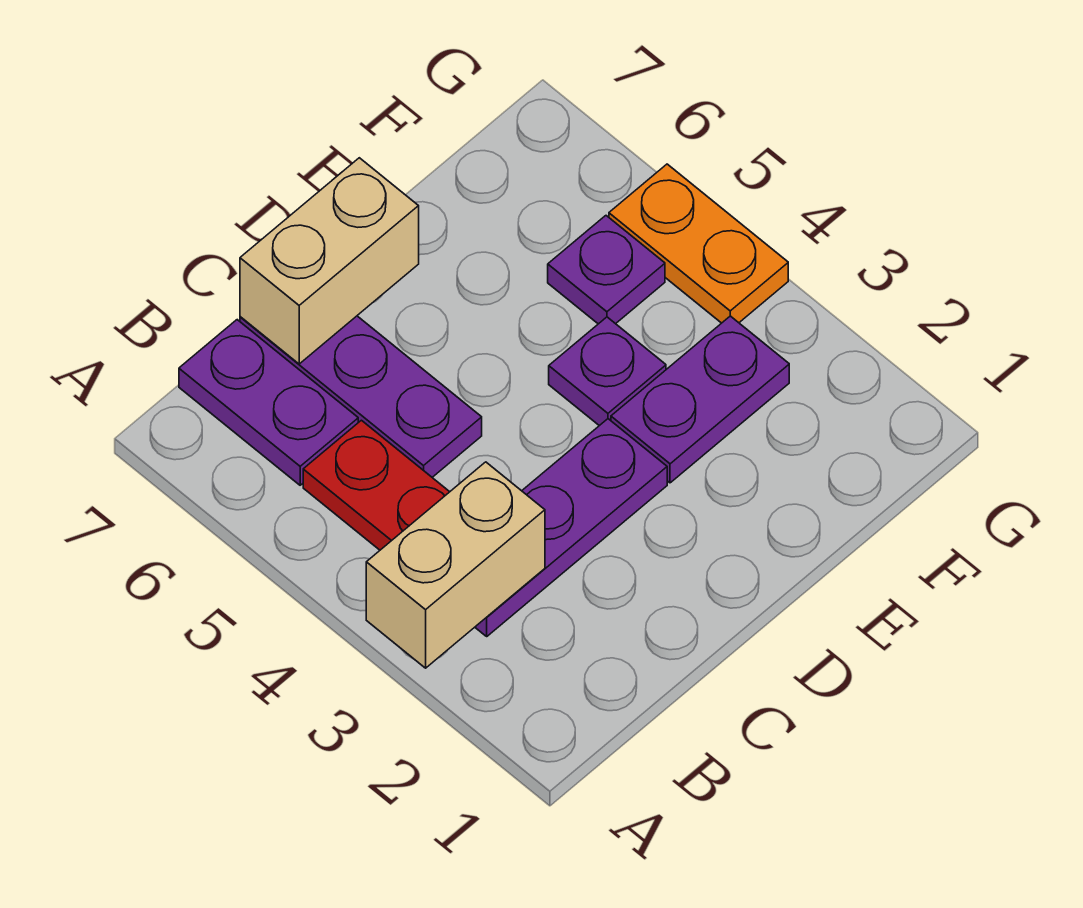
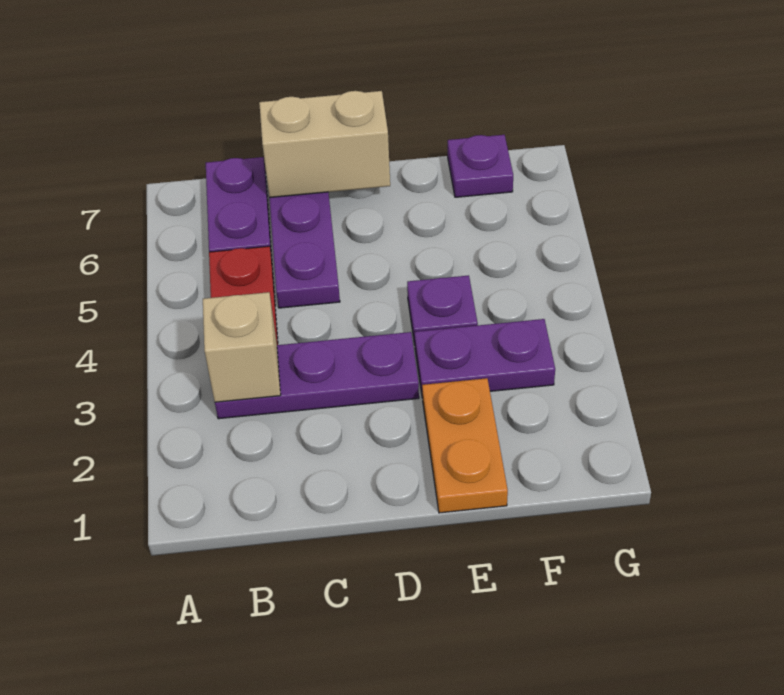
tan 1x2 brick [366,462,545,668] -> tan 1x1 brick [203,292,281,402]
purple 1x1 plate [548,216,665,324] -> purple 1x1 plate moved to [448,135,513,197]
orange 1x2 plate [609,164,788,323] -> orange 1x2 plate moved to [422,378,508,513]

